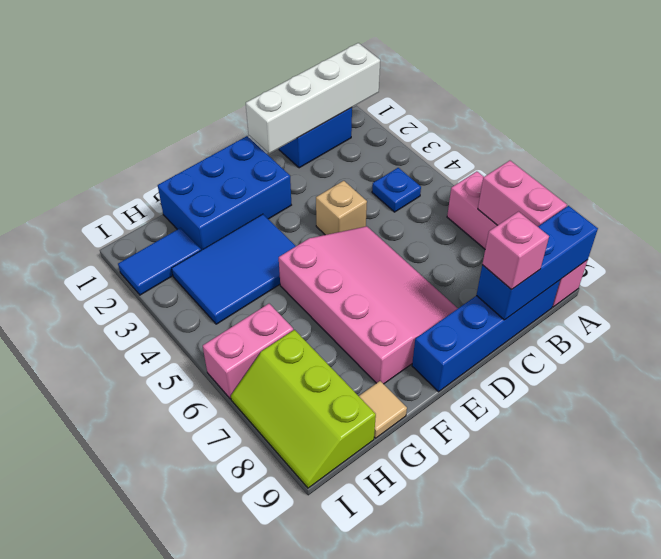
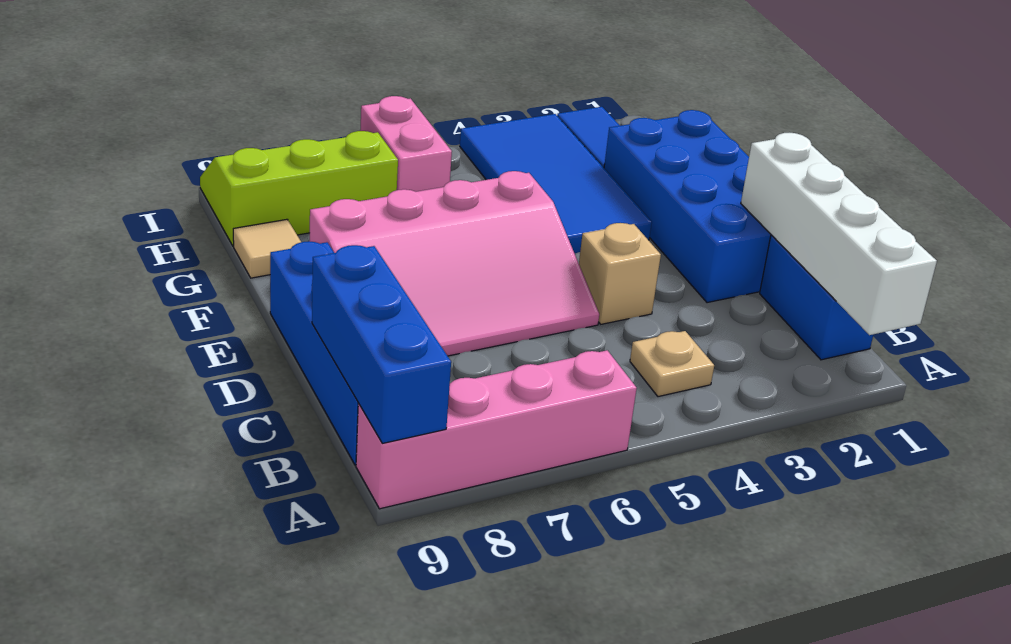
pink 1x2 brick [478,161,567,227] -> none
blue 1x1 plate [372,168,421,212] -> tan 1x1 plate [630,331,714,397]
pink 1x1 brick [482,212,549,290] -> none
blue 2x3 brick [158,136,291,250] -> blue 2x4 brick [604,110,771,303]
blue 2x3 tile [172,214,296,324] -> blue 2x4 tile [460,114,652,253]

